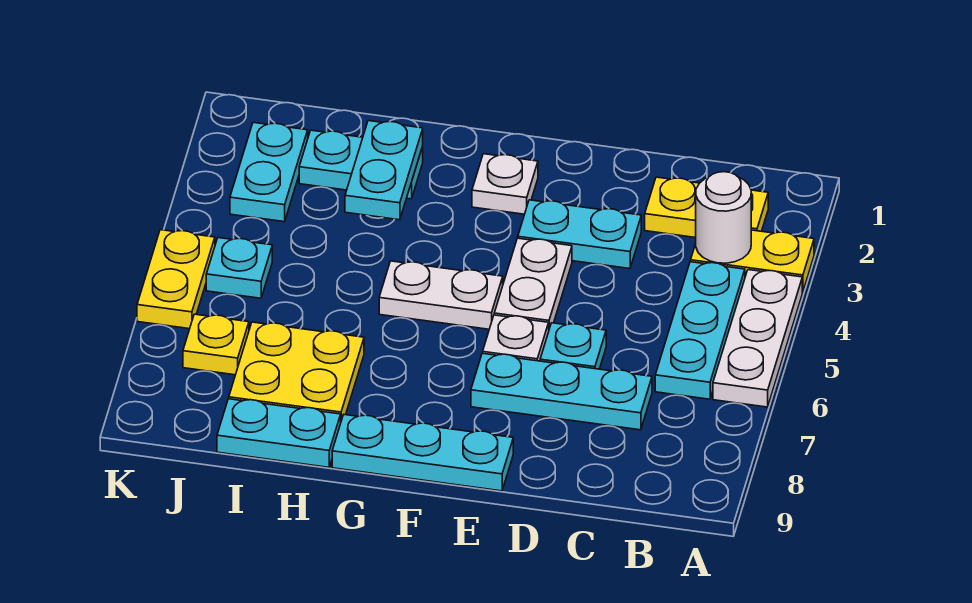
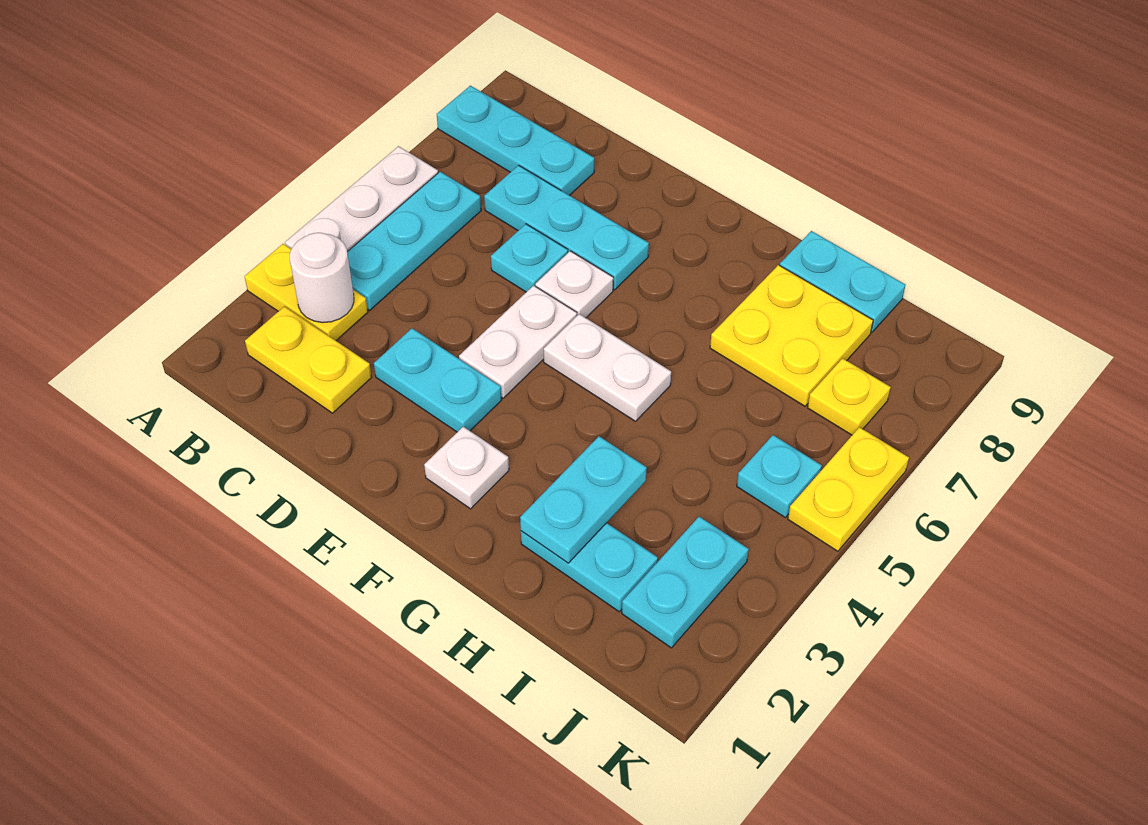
cyan 1x3 plate [332,415,513,491] -> cyan 1x3 plate moved to [437,86,594,195]

